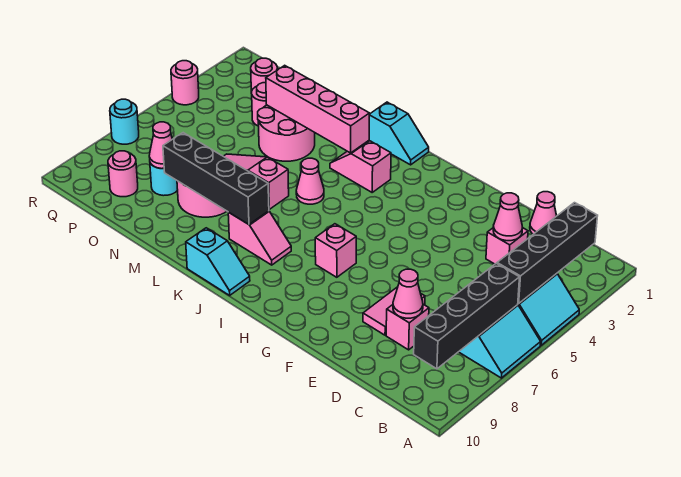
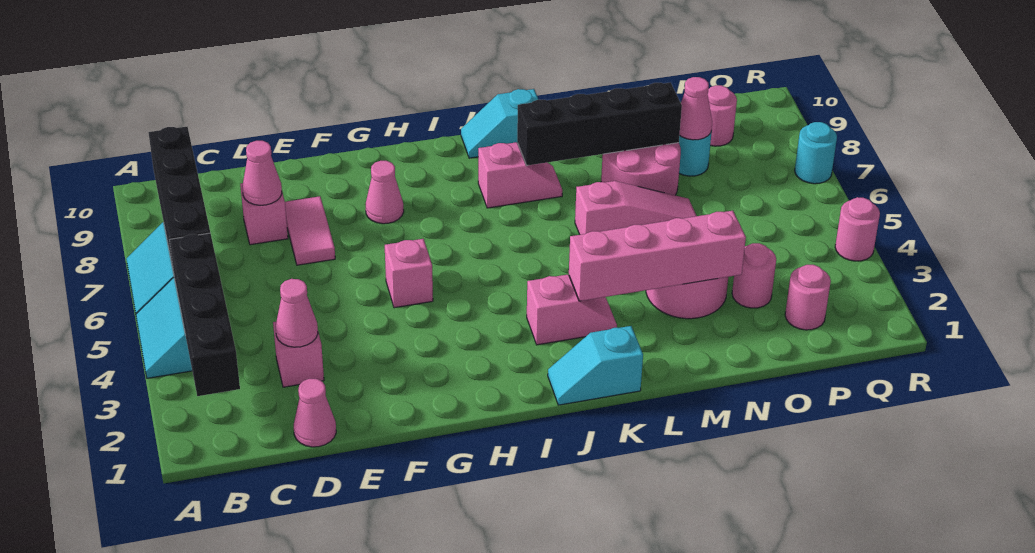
pink 1x1 brick [315,224,356,277] -> pink 1x1 brick moved to [385,239,433,308]
pink 1x2 slope [228,211,291,265] -> pink 1x2 slope turned to [478,142,562,208]
pink 1x1 cone [296,158,324,204] -> pink 1x1 cone moved to [365,161,404,224]

